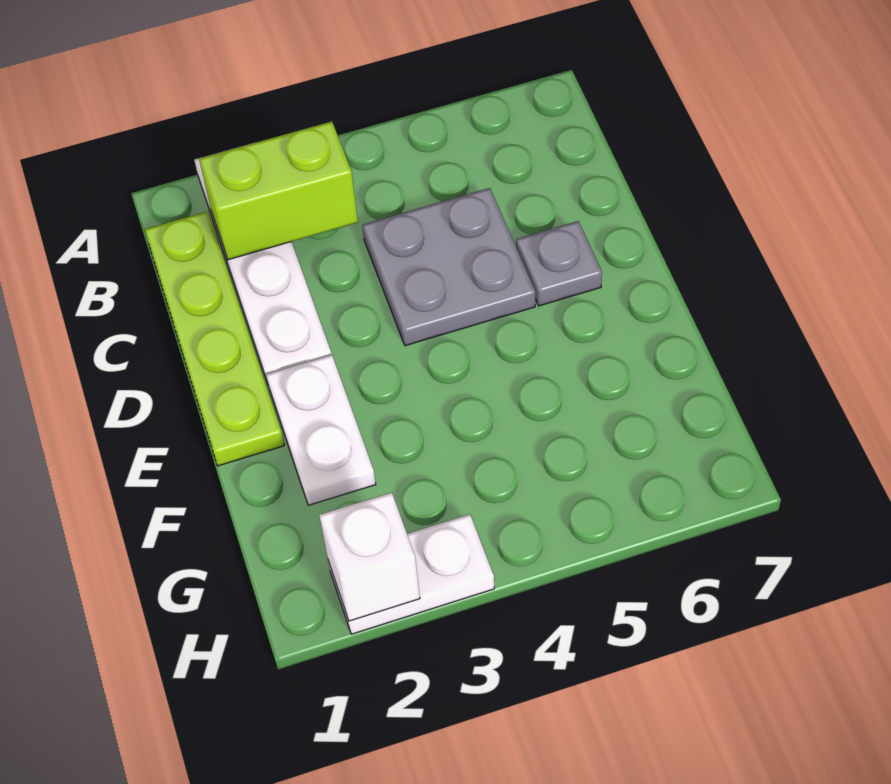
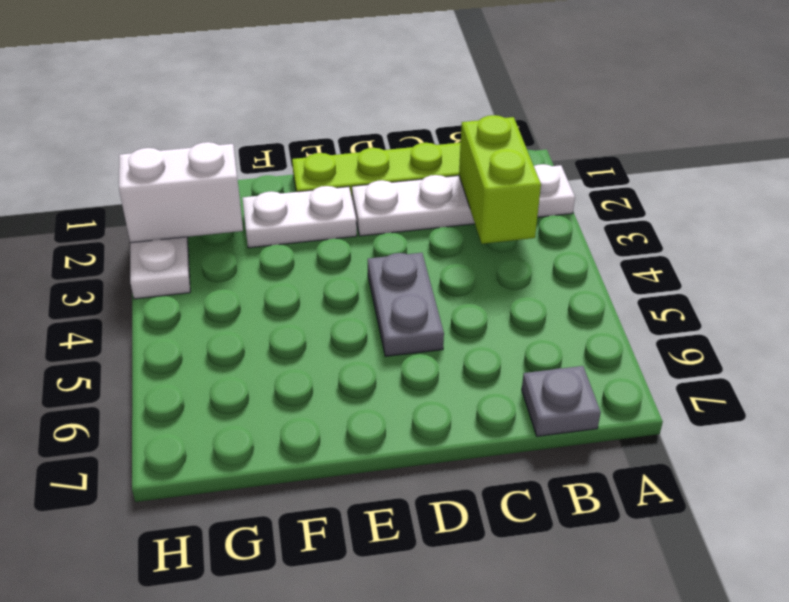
grey 2x2 plate [362,188,535,346] -> grey 1x2 plate [368,253,444,356]
grey 1x1 plate [516,221,602,306] -> grey 1x1 plate moved to [522,366,601,436]
white 1x1 brick [319,492,420,621] -> white 1x2 brick [119,142,243,243]

